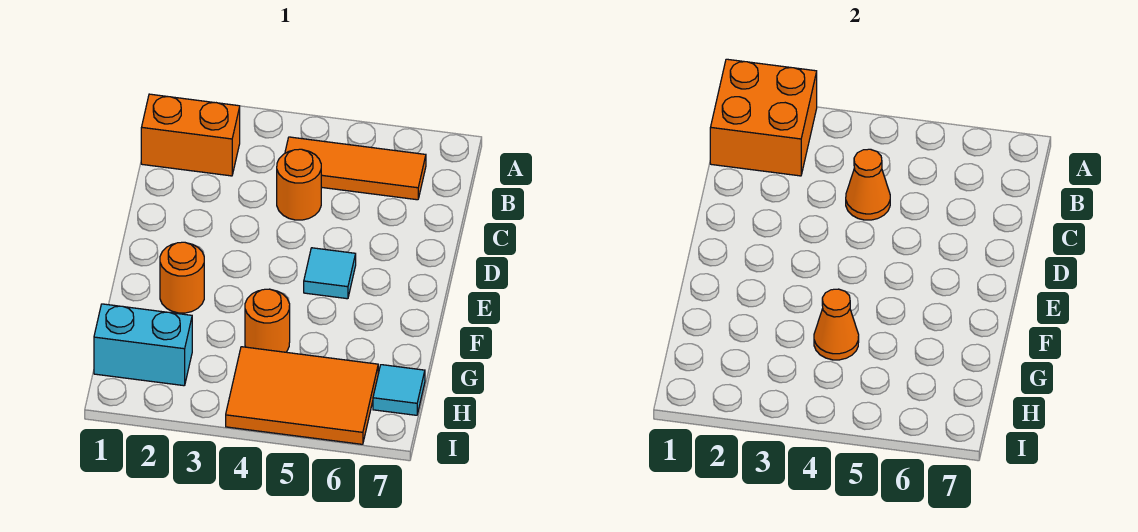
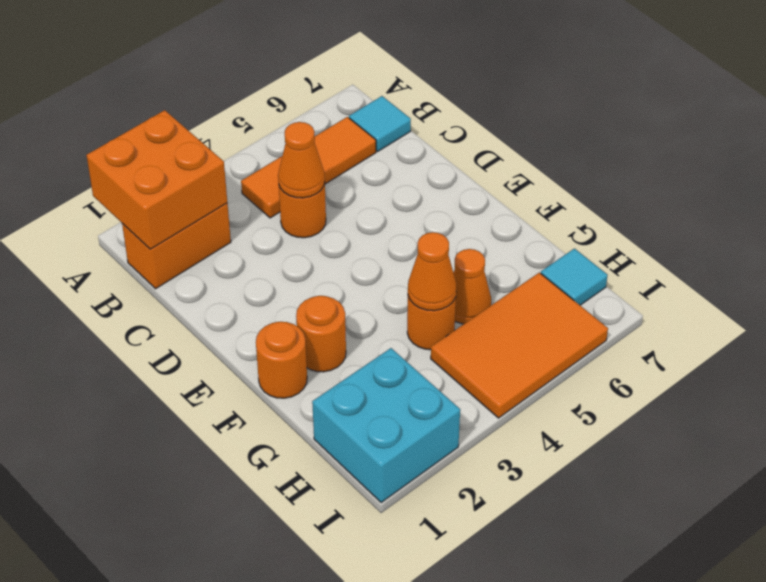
cyan 1x1 tile [304,248,356,299] -> cyan 1x1 tile moved to [349,96,411,151]
none -> orange 1x1 round brick [256,322,307,398]
none -> orange 1x1 cone [453,249,491,324]
cyan 1x2 brick [94,304,192,386] -> cyan 2x2 brick [312,348,460,503]

